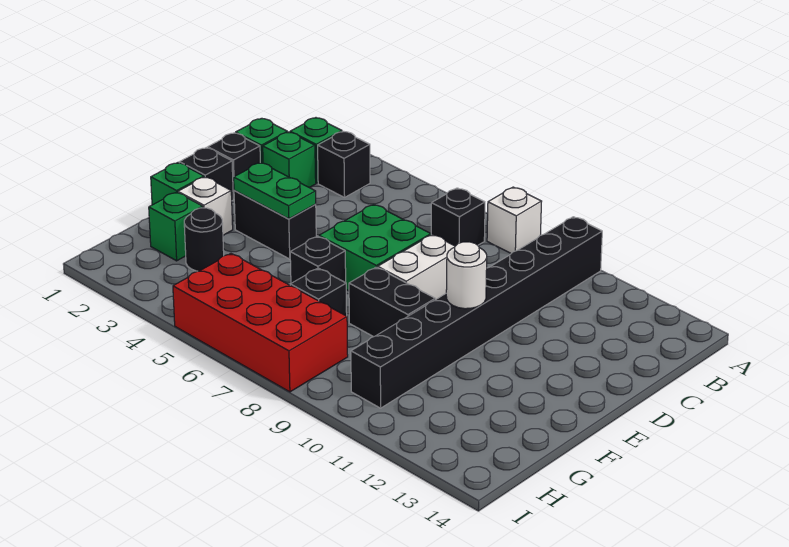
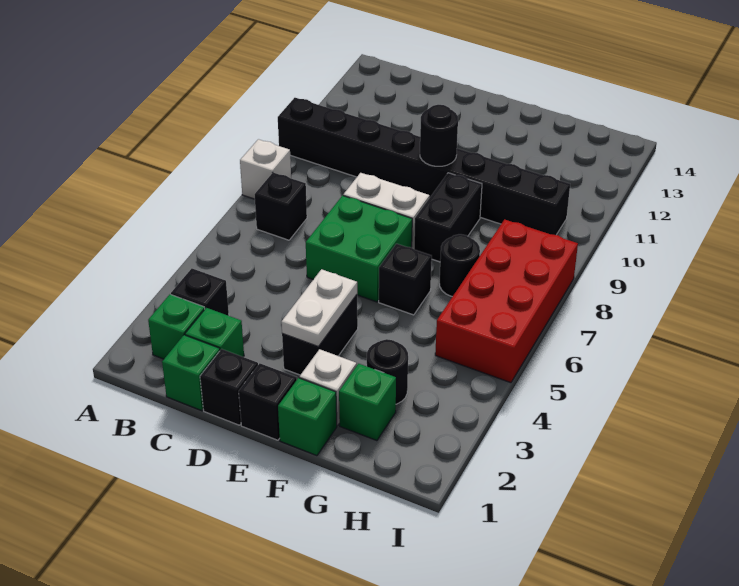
green 1x2 plate [234,163,316,219] -> white 1x2 plate [281,269,357,347]
white 1x1 round brick [446,242,487,309] -> black 1x1 round brick [420,105,458,166]
black 1x1 brick [290,268,347,316] -> black 1x1 round brick [440,234,480,297]

